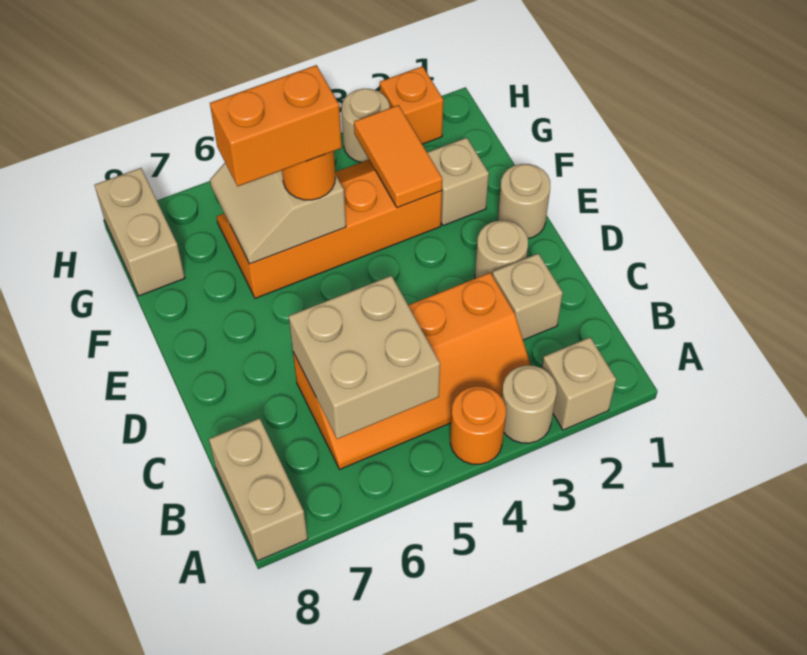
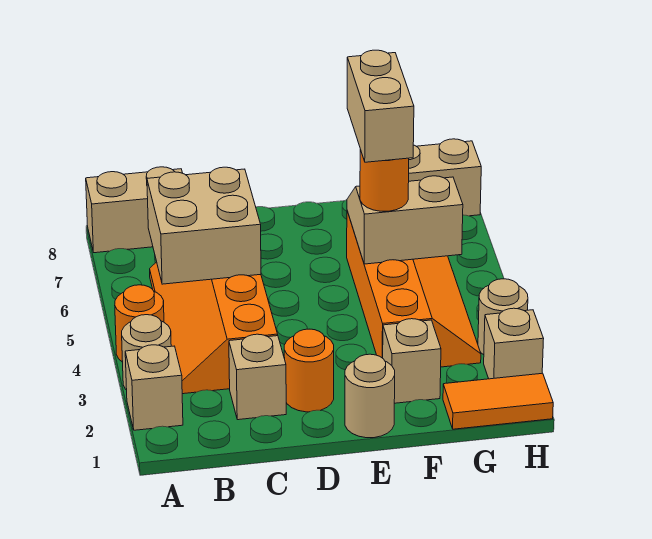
tan 1x1 round brick [475,220,528,278] -> orange 1x1 round brick [284,329,334,412]
orange 1x2 tile [354,105,442,208] -> orange 1x2 tile moved to [443,373,553,429]
orange 1x2 brick [210,65,342,186] -> tan 1x2 brick [347,50,414,162]
orange 1x1 brick [380,66,443,144] -> tan 1x1 brick [484,308,544,379]

